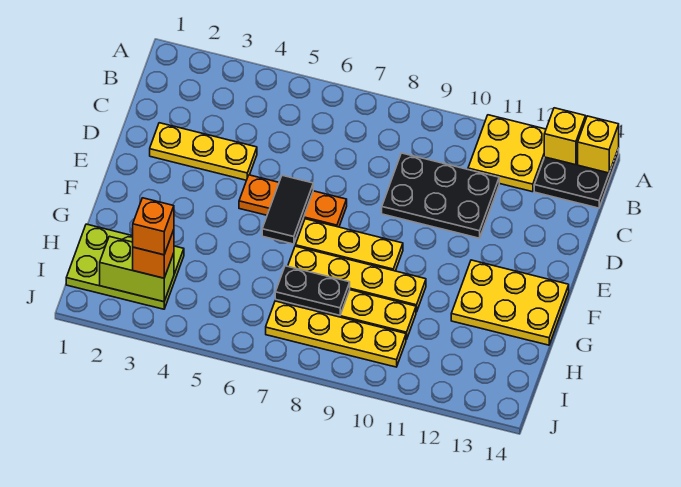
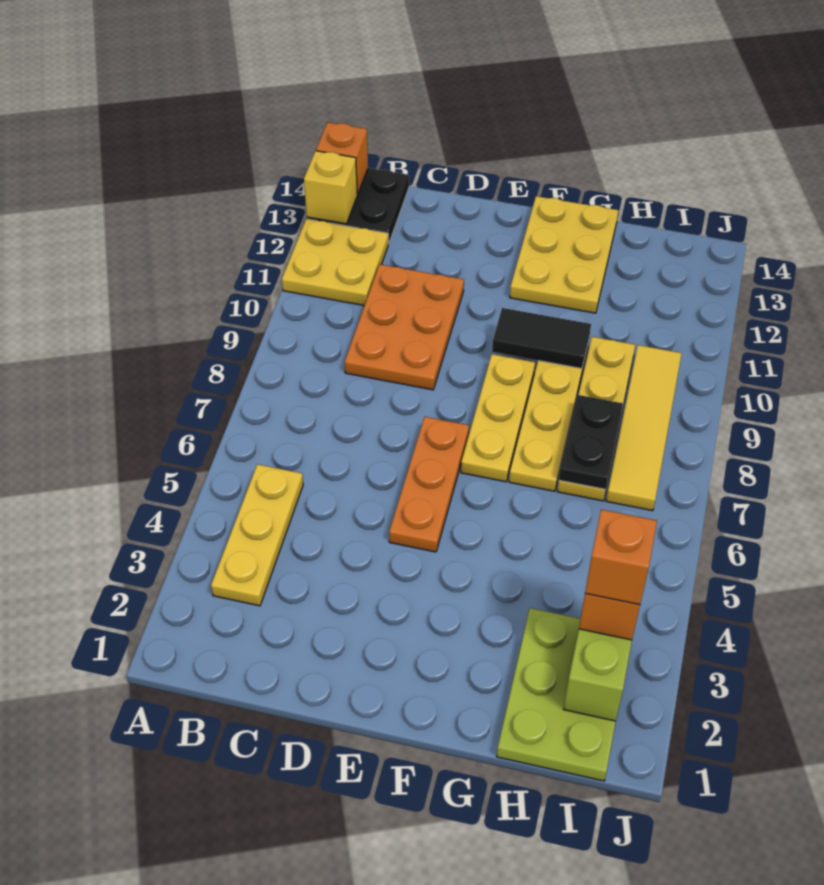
yellow 1x1 brick [578,116,619,173] -> orange 1x1 brick [316,123,368,195]
black 2x3 plate [382,153,499,238] -> orange 2x3 plate [345,264,464,390]
yellow 1x3 plate [150,123,257,180] -> yellow 1x3 plate moved to [211,464,303,606]
black 1x2 tile [262,175,313,244] -> black 1x2 tile moved to [492,308,591,369]
yellow 1x4 plate [266,301,406,367] -> yellow 1x4 tile [606,345,682,511]

